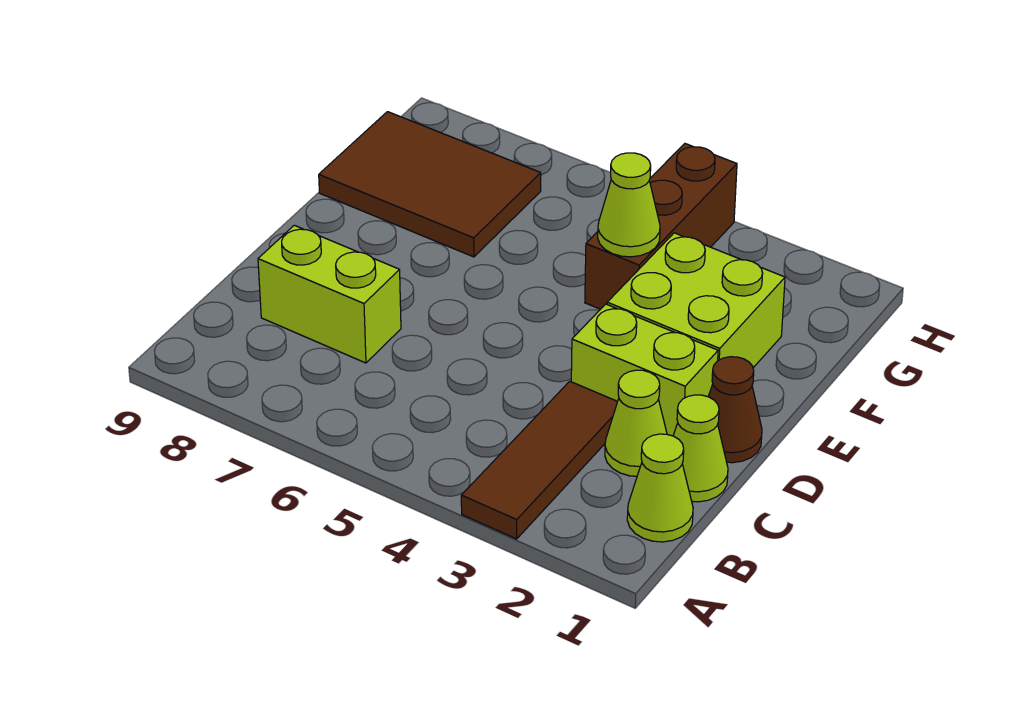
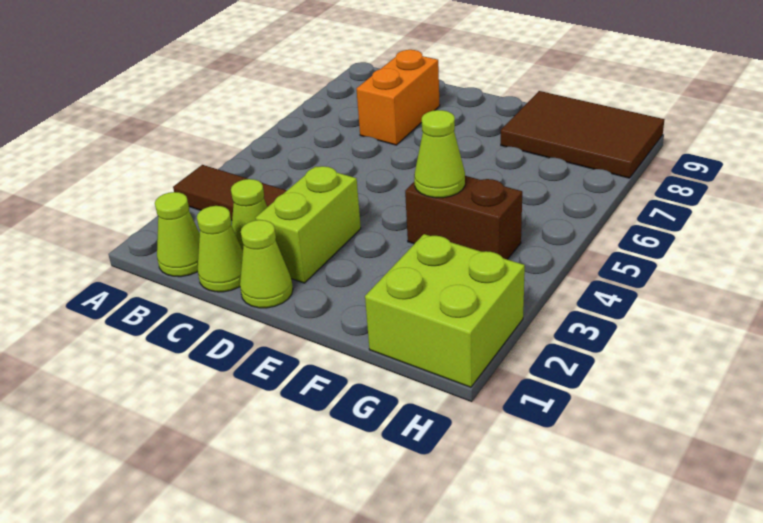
lime 1x2 brick [258,225,401,363] -> orange 1x2 brick [356,50,440,145]
brown 1x1 cone [708,357,762,463] -> lime 1x1 cone [240,220,293,308]
lime 2x2 brick [607,233,785,368] -> lime 2x2 brick moved to [365,234,525,387]
brown 1x3 brick [585,144,737,309] -> brown 1x2 brick [405,176,522,259]
brown 2x3 tile [319,112,541,257] -> brown 2x3 tile turned to [501,91,664,178]

